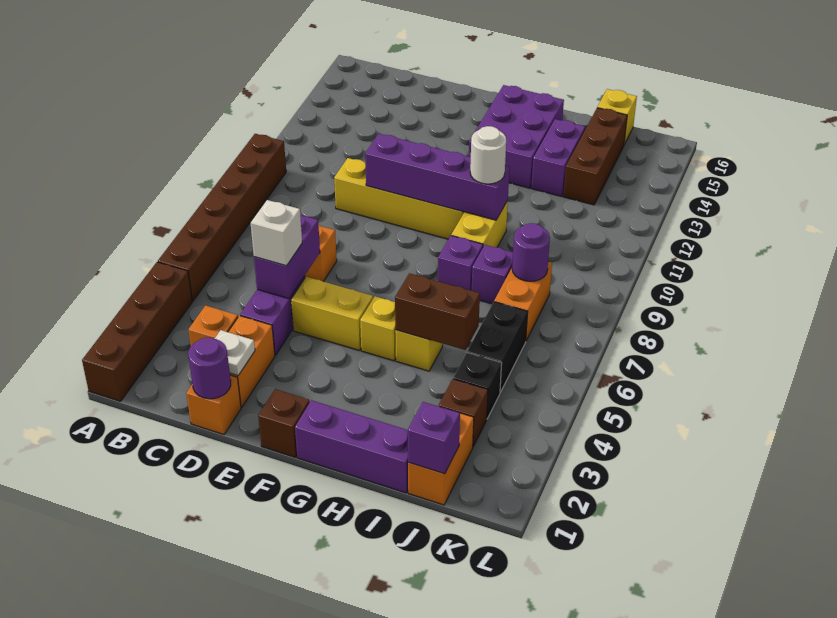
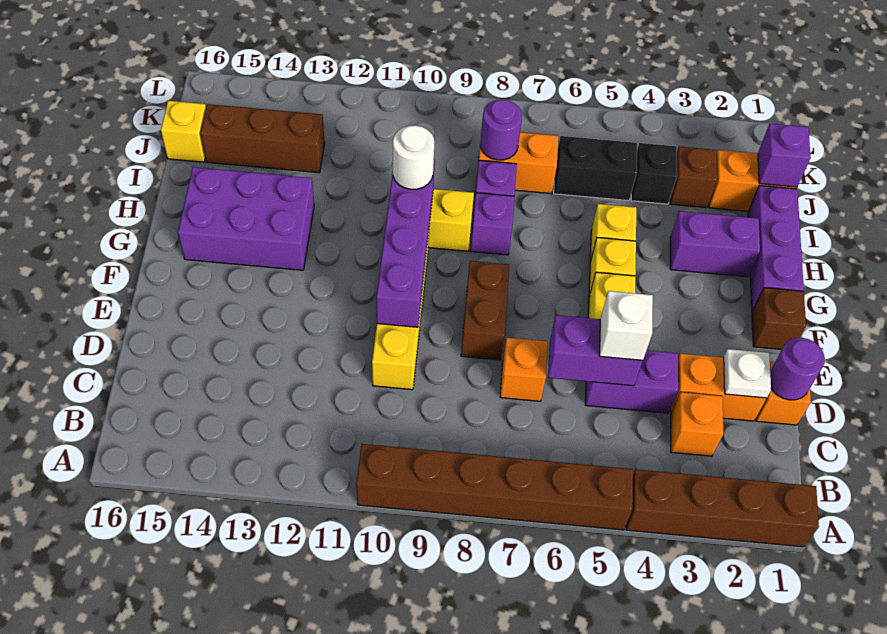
brown 1x2 brick [395,273,480,350] -> brown 1x2 brick moved to [461,261,510,360]
purple 1x2 brick [531,119,585,197] -> purple 1x2 brick moved to [670,211,760,277]

